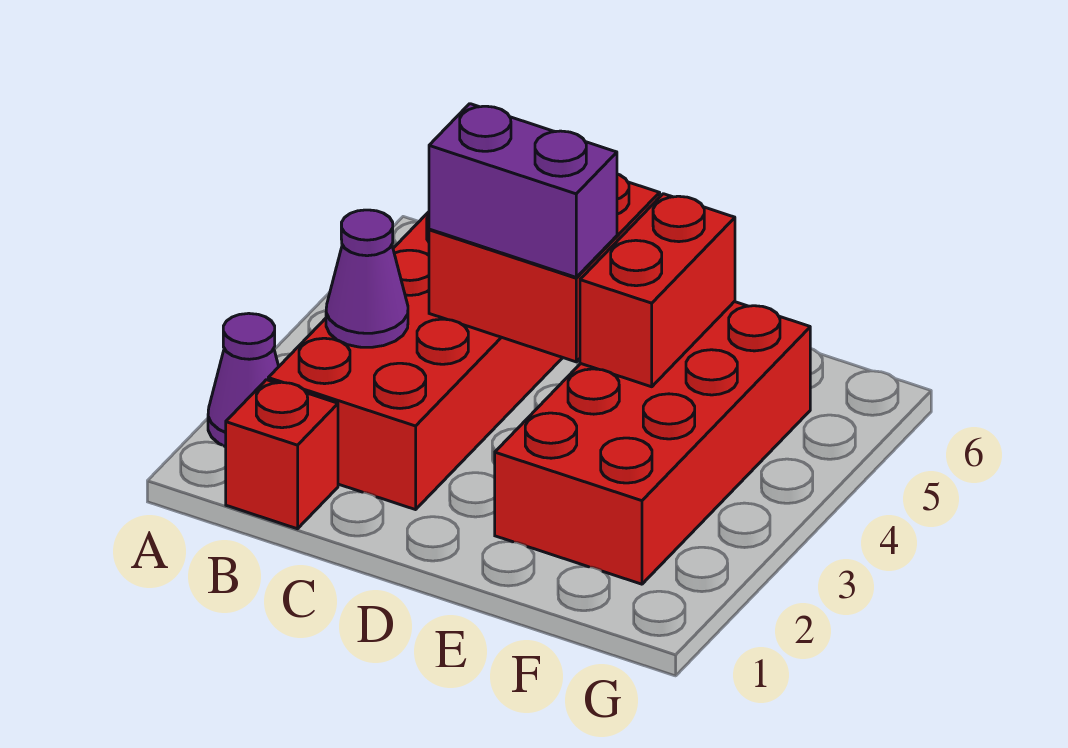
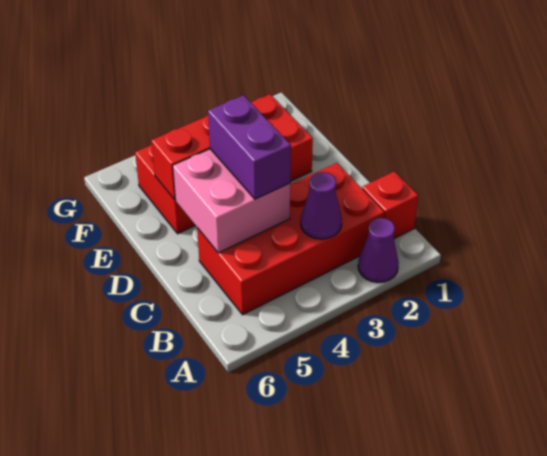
red 2x2 brick [429,174,660,362] -> pink 2x2 brick [173,149,290,253]

